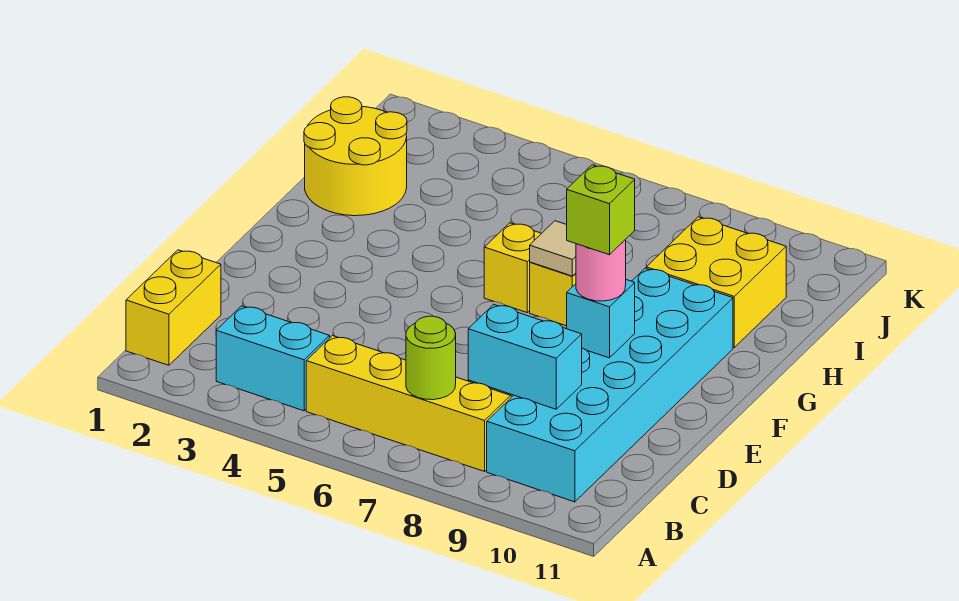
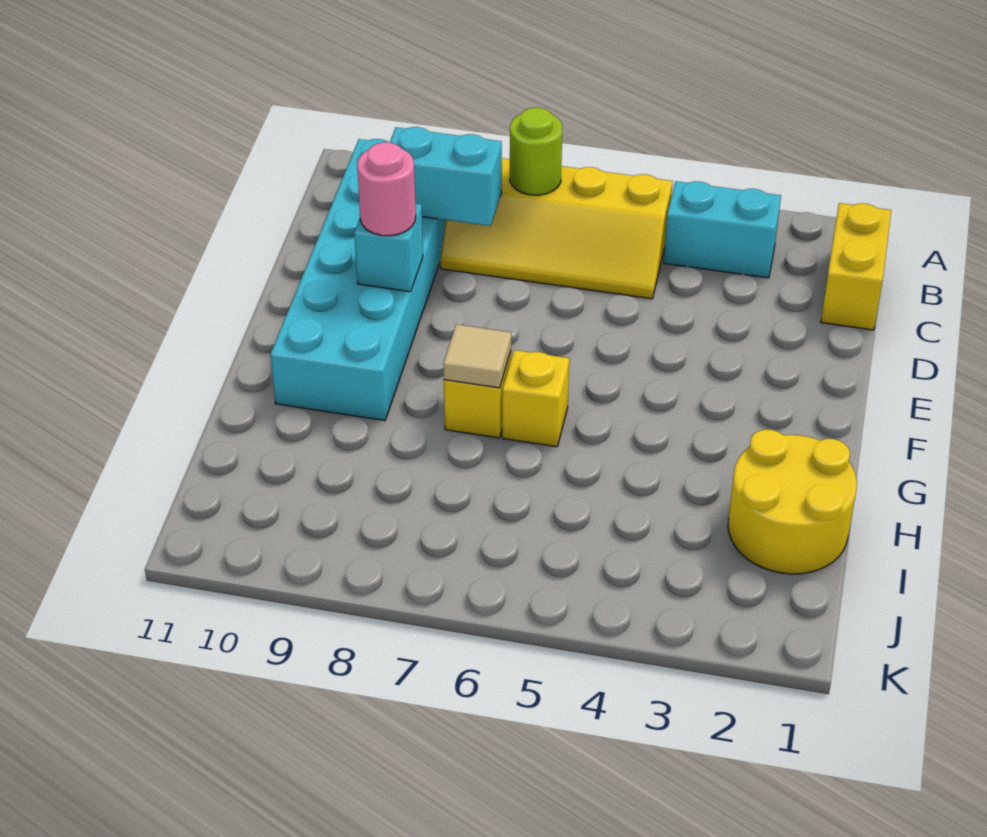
lime 1x1 brick [567,165,635,255] -> none
yellow 2x2 brick [646,217,786,347] -> none

